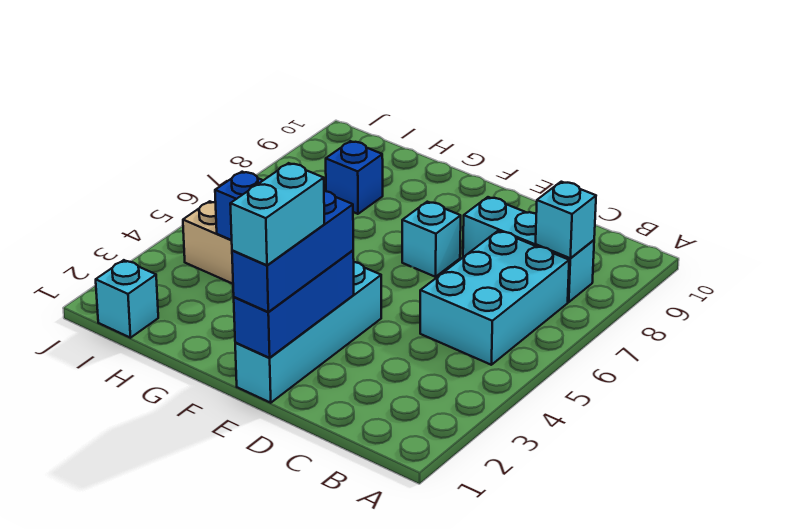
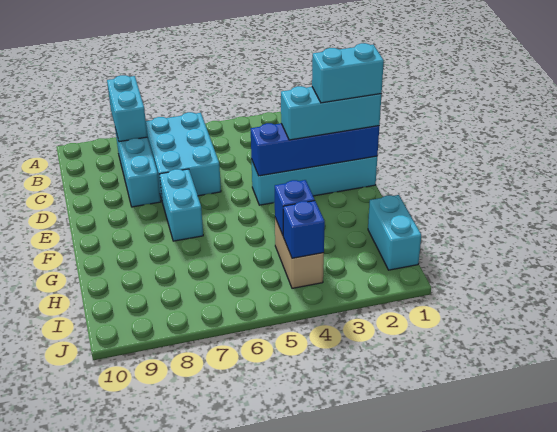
cyan 2x3 brick [420,231,569,365] -> cyan 2x3 brick turned to [146,112,221,200]
cyan 1x1 brick [536,182,596,258] -> cyan 1x2 brick [107,75,147,142]
blue 1x3 brick [234,250,354,358] -> blue 1x4 brick [251,123,379,176]
blue 1x3 brick [232,191,353,312] -> cyan 1x3 brick [281,86,382,140]
cyan 1x1 brick [402,202,461,277] -> cyan 1x2 brick [159,169,203,241]
blue 1x1 brick [326,141,383,214] -> blue 1x1 brick moved to [283,201,325,258]
cyan 1x1 brick [96,260,158,338] -> cyan 1x2 brick [368,195,421,270]

